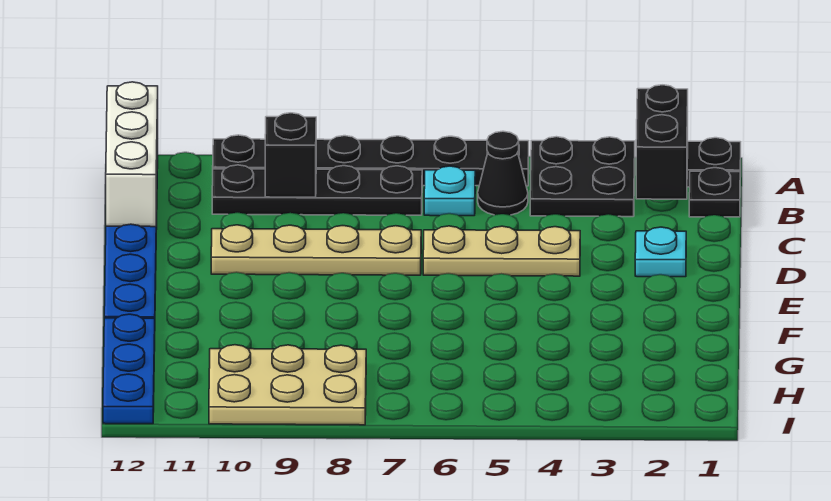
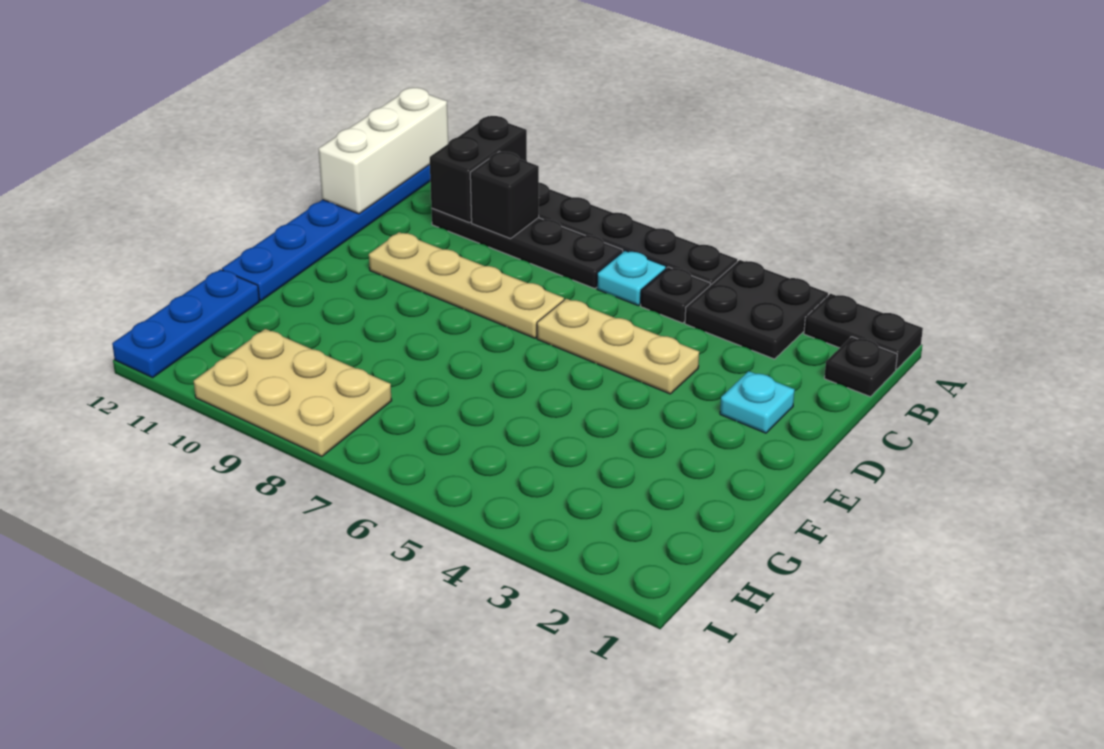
black 1x2 brick [636,85,688,199] -> black 1x2 brick moved to [430,116,527,223]
black 1x1 cone [478,131,528,215] -> black 1x1 plate [641,267,710,323]

